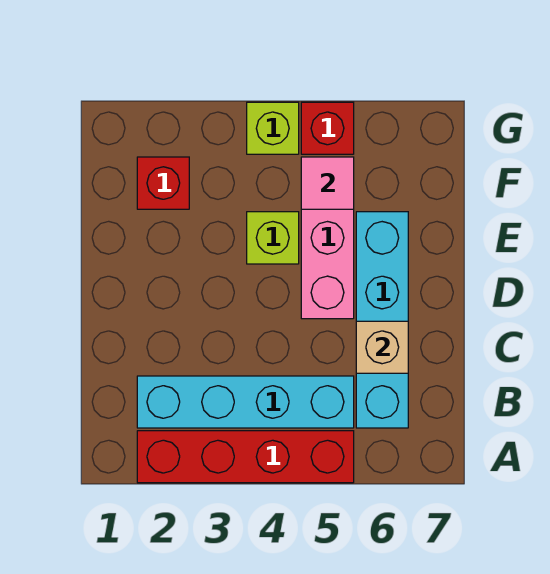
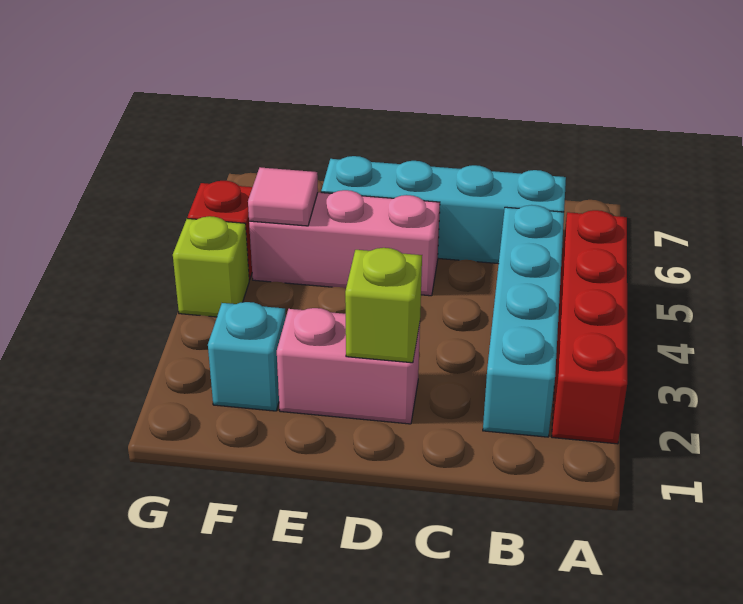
tan 1x1 brick [356,321,408,373] -> none
none -> pink 1x2 brick [277,308,420,424]
lime 1x1 brick [247,212,299,264] -> lime 1x1 brick moved to [345,248,422,363]
red 1x1 brick [137,157,189,209] -> cyan 1x1 brick [208,302,286,411]

